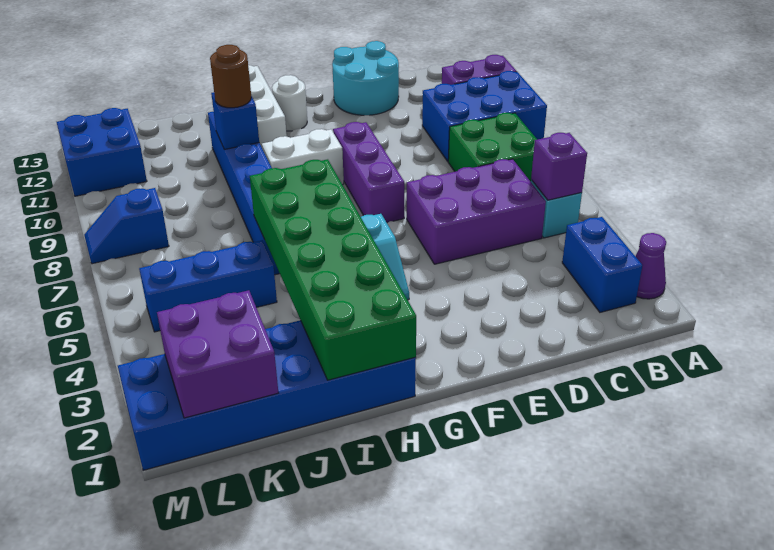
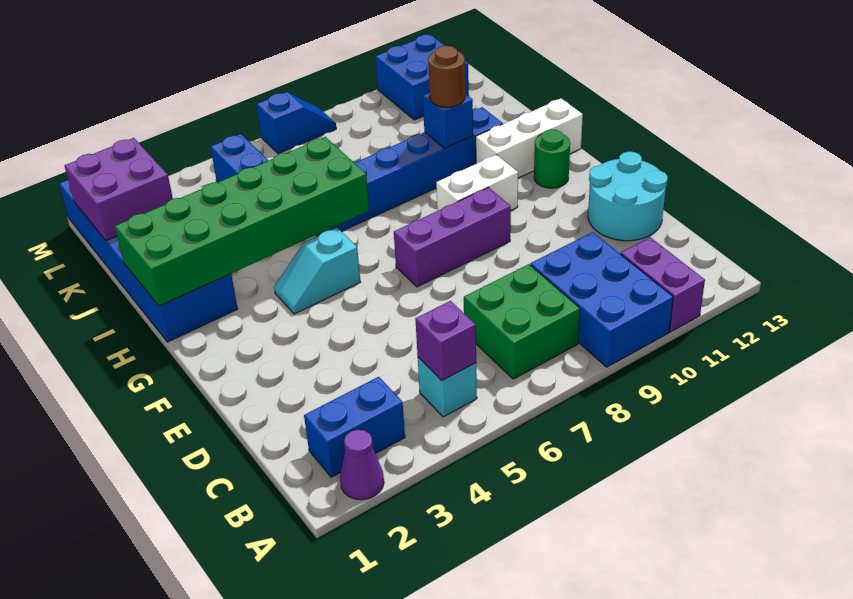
purple 2x3 brick [407,159,546,264] -> none
white 1x2 brick [262,129,344,185] -> white 1x2 brick turned to [436,155,518,211]
white 1x1 round brick [272,75,307,131] -> green 1x1 round brick [534,129,570,188]
blue 1x2 slope [84,188,169,264] -> blue 1x2 slope turned to [257,92,336,154]

